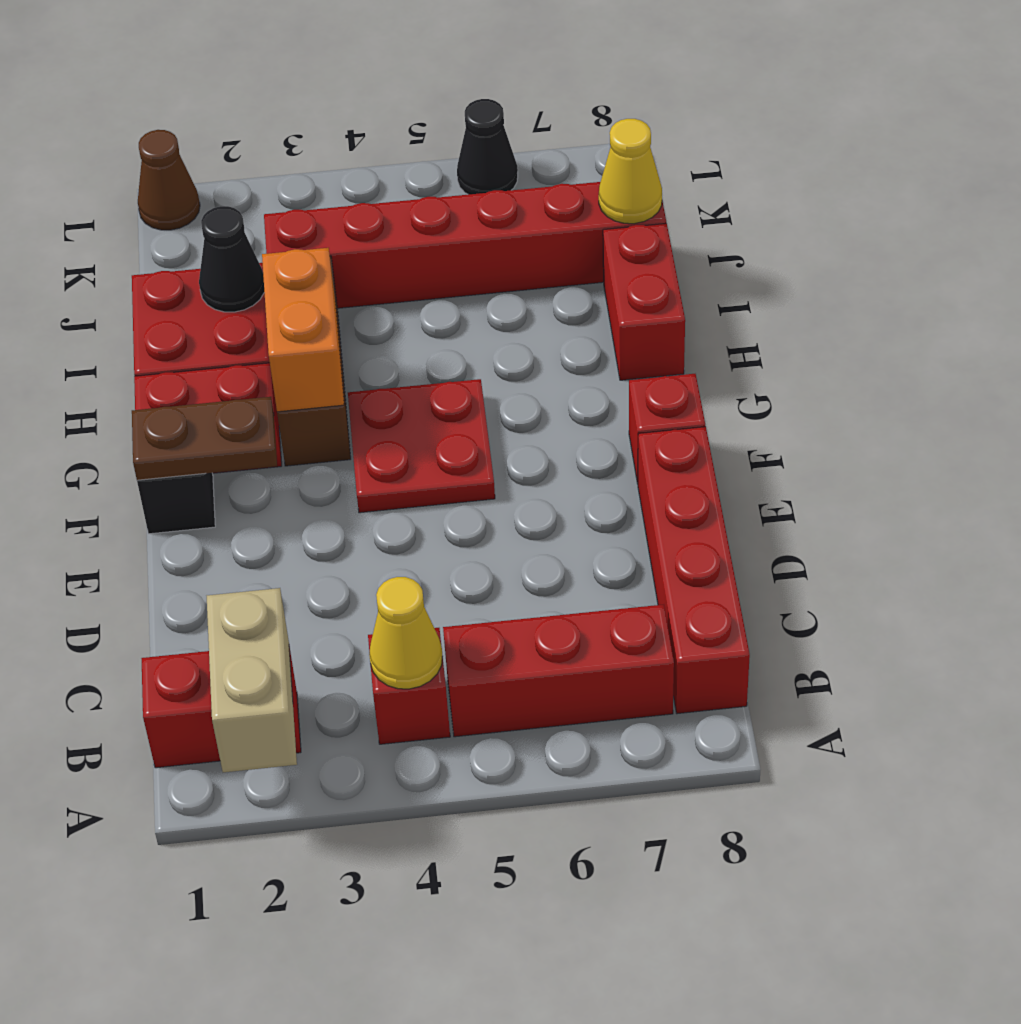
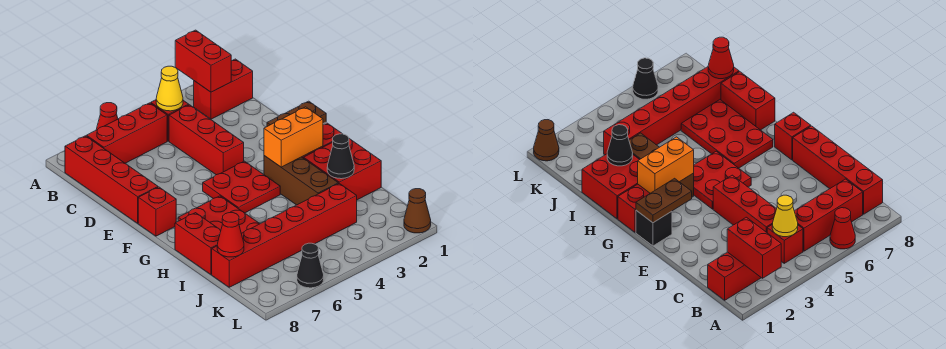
tan 1x2 brick [207,588,297,772] -> red 1x2 brick [175,30,231,92]
none -> red 1x1 cone [96,103,118,130]
none -> red 1x3 brick [169,105,244,175]
orange 1x2 brick [262,248,344,412] -> orange 1x2 brick turned to [264,107,323,167]
none -> red 2x3 plate [178,196,259,233]
yellow 1x1 cone [599,119,662,224] -> red 1x1 cone [217,213,244,257]

